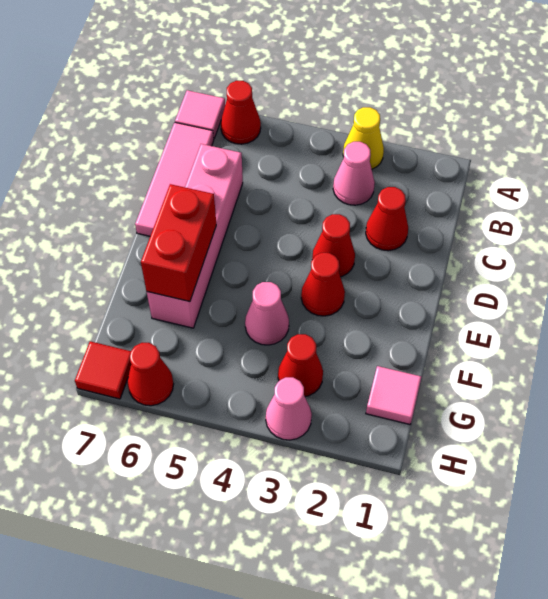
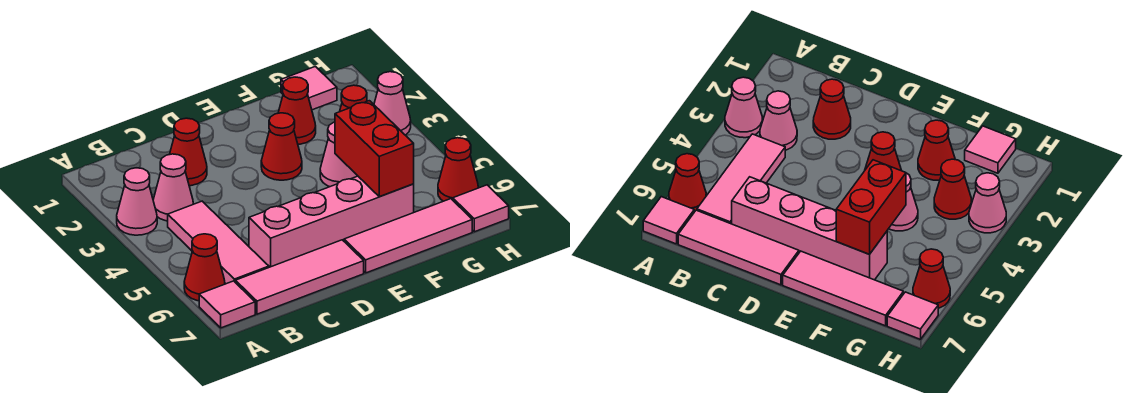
yellow 1x1 cone [343,107,384,169] -> pink 1x1 cone [117,168,157,235]
none -> pink 1x3 tile [168,201,269,284]
red 1x1 cone [312,214,355,277] -> red 1x1 cone moved to [278,77,316,144]
red 1x2 brick [141,184,216,302] -> red 1x2 brick turned to [335,101,414,197]
none -> pink 1x3 tile [344,199,472,273]
red 1x1 tile [75,341,131,399] -> pink 1x1 tile [453,185,509,232]

